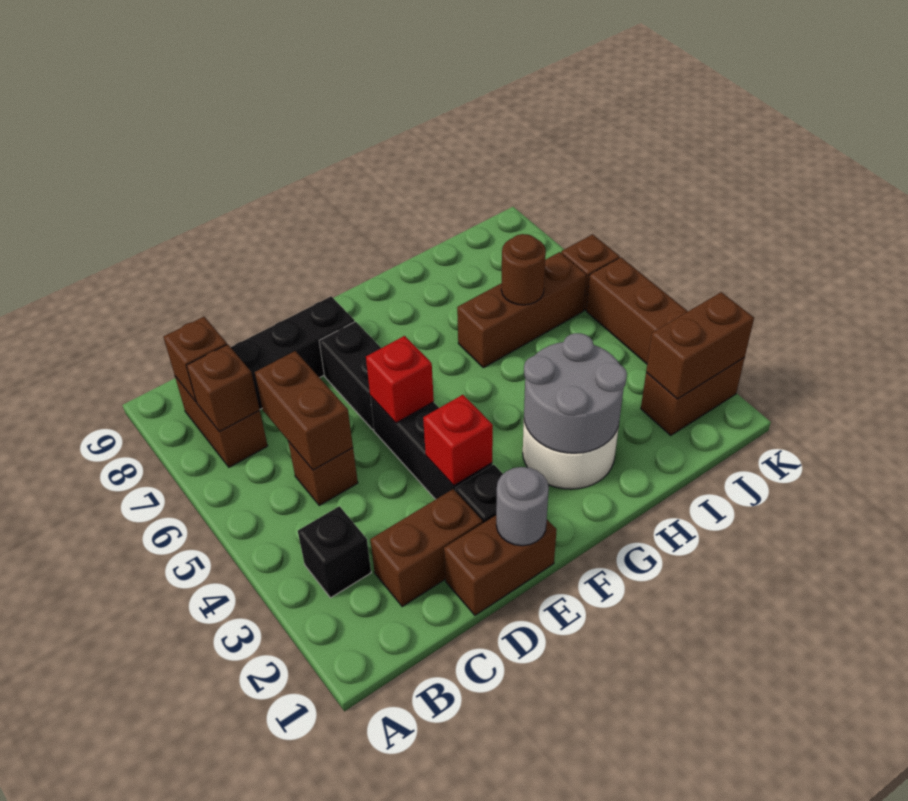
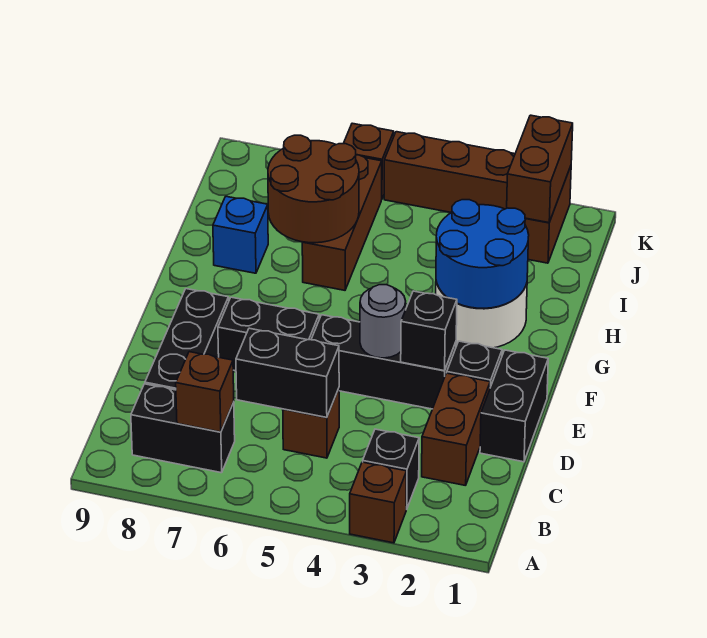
brown 1x2 brick [175,376,268,467] -> black 1x2 brick [131,384,235,473]
brown 1x1 brick [164,317,227,402] -> brown 1x1 brick moved to [350,462,407,543]
brown 1x2 brick [255,351,353,470] -> black 1x2 brick [236,328,339,417]
brown 1x2 brick [444,515,557,615] -> black 1x2 brick [480,350,548,462]
grey 1x1 round brick [496,467,549,546] -> grey 1x1 round brick moved to [360,285,406,358]
red 1x1 brick [423,395,493,485] -> black 1x1 brick [401,291,457,371]
red 1x1 brick [366,336,434,423] -> none
grey 2x2 round brick [524,333,627,453] -> blue 2x2 round brick [436,200,529,308]
none -> blue 1x1 brick [213,196,268,273]
brown 1x1 round brick [501,234,546,305] -> brown 2x2 round brick [268,135,359,243]

